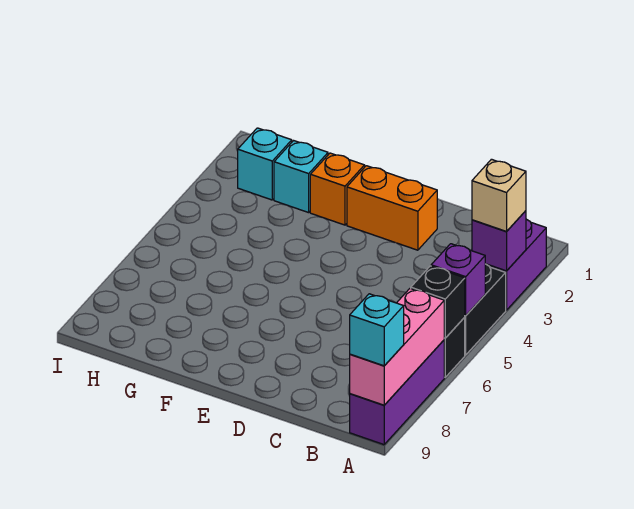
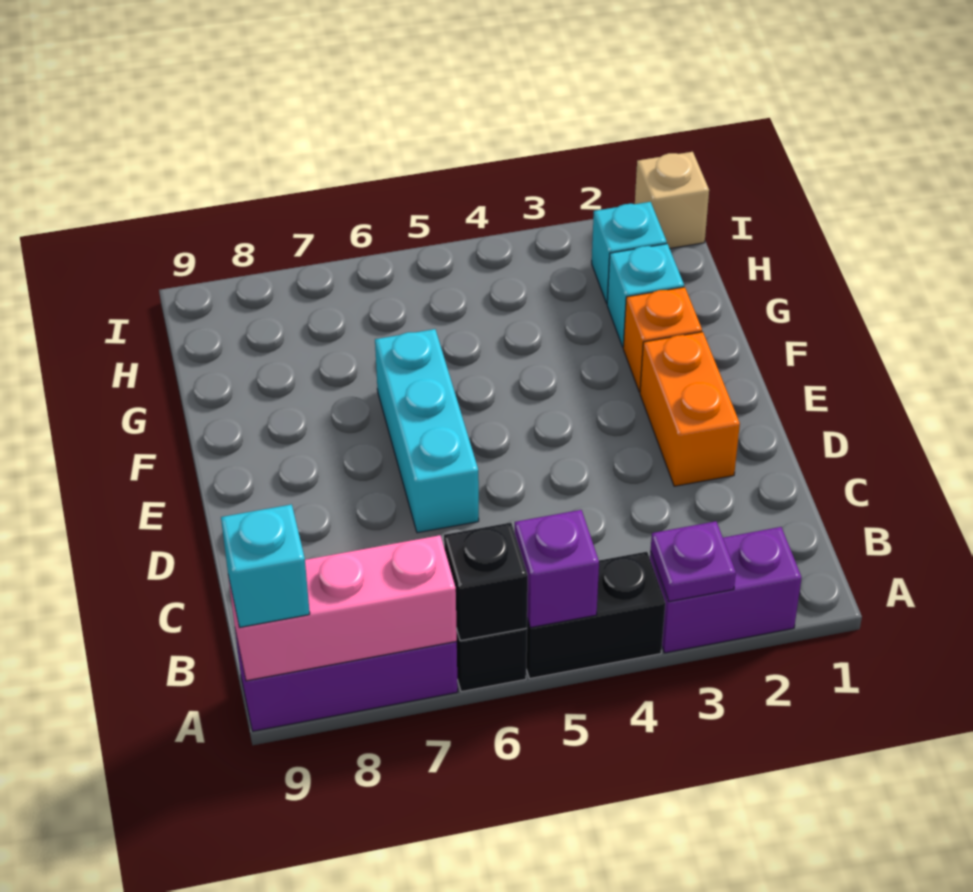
purple 1x1 brick [472,211,526,271] -> purple 1x1 plate [651,521,736,602]
tan 1x1 brick [472,159,526,231] -> tan 1x1 brick moved to [635,152,709,248]
none -> cyan 1x3 brick [375,329,479,533]

